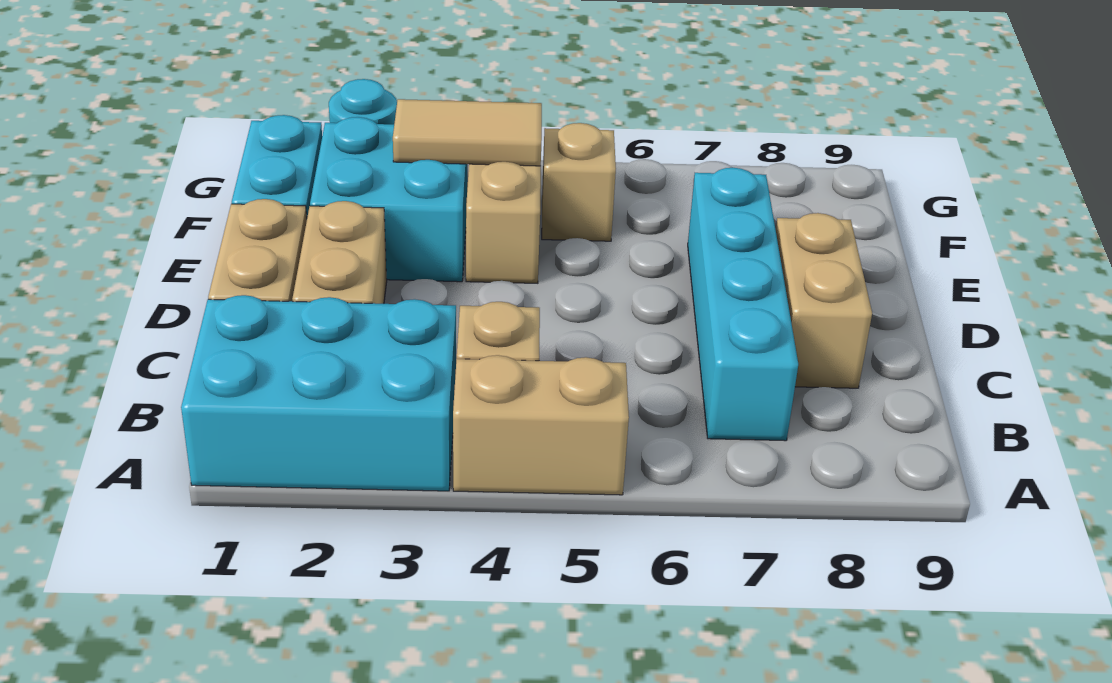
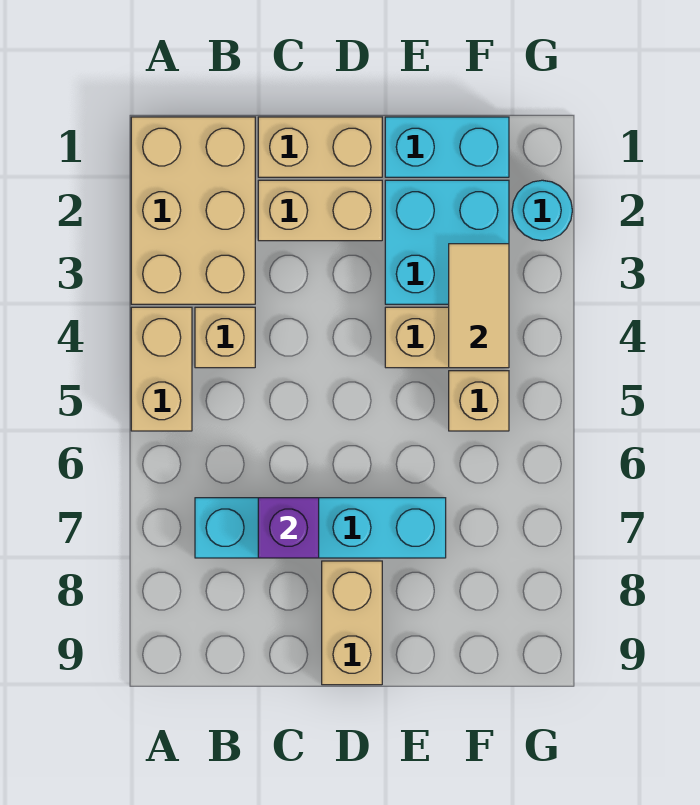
cyan 2x3 brick [181,295,456,491] -> tan 2x3 brick [131,117,255,304]
none -> purple 1x1 brick [258,498,319,558]
tan 1x2 brick [776,213,872,388] -> tan 1x2 brick turned to [322,561,382,685]

